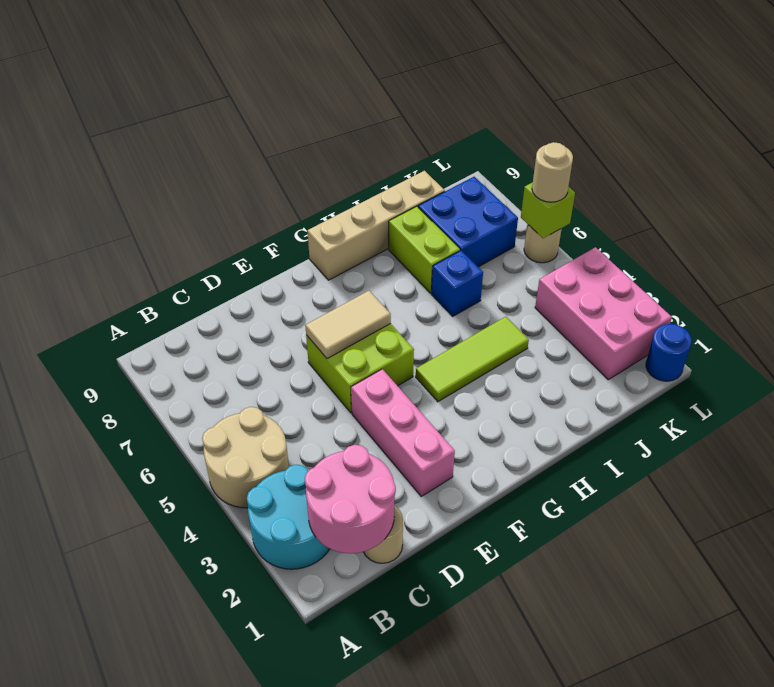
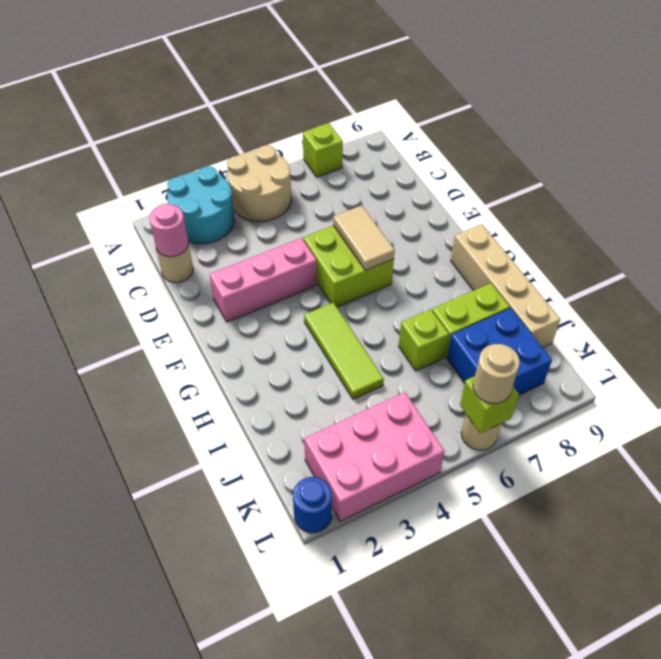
none -> lime 1x1 brick [303,123,343,177]
pink 2x2 round brick [305,445,396,554] -> pink 1x1 round brick [149,204,188,257]
blue 1x1 brick [431,251,483,316] -> lime 1x1 brick [399,309,449,371]

